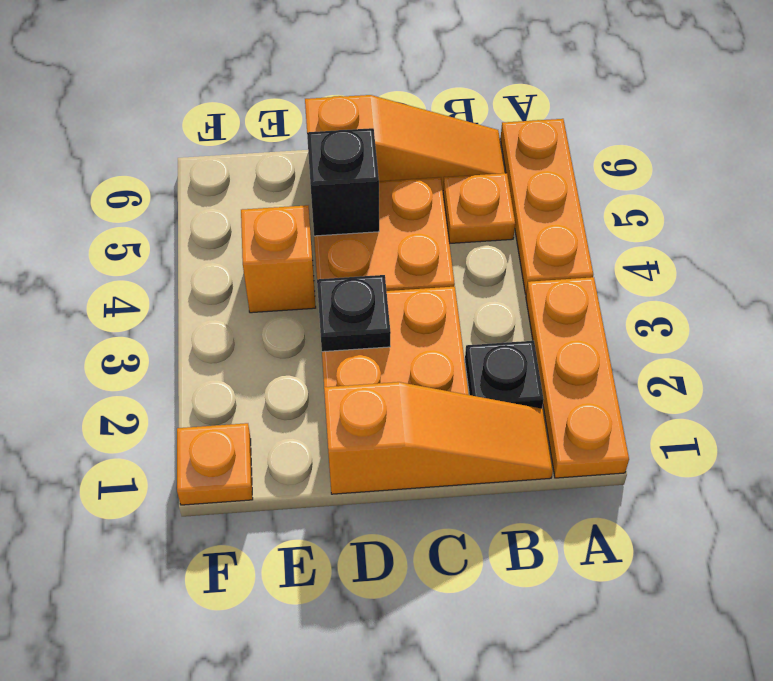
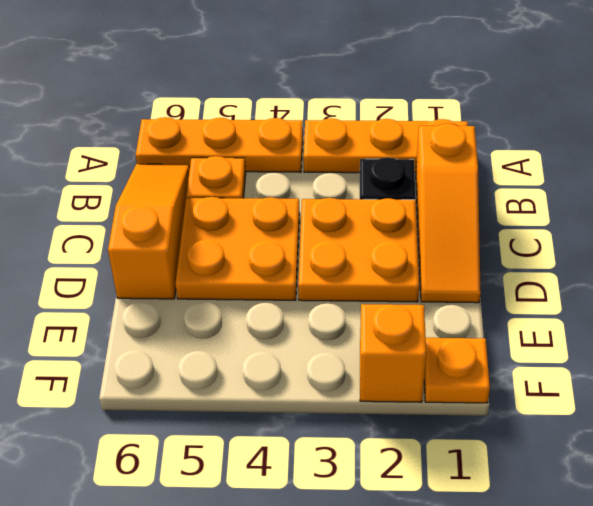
orange 1x3 slope [324,382,553,494] -> orange 1x3 slope turned to [416,124,481,303]
black 1x1 plate [317,275,391,352] -> none
black 1x1 brick [307,128,379,236] -> none
orange 1x1 brick [241,205,316,313] -> orange 1x1 brick moved to [360,304,426,402]

